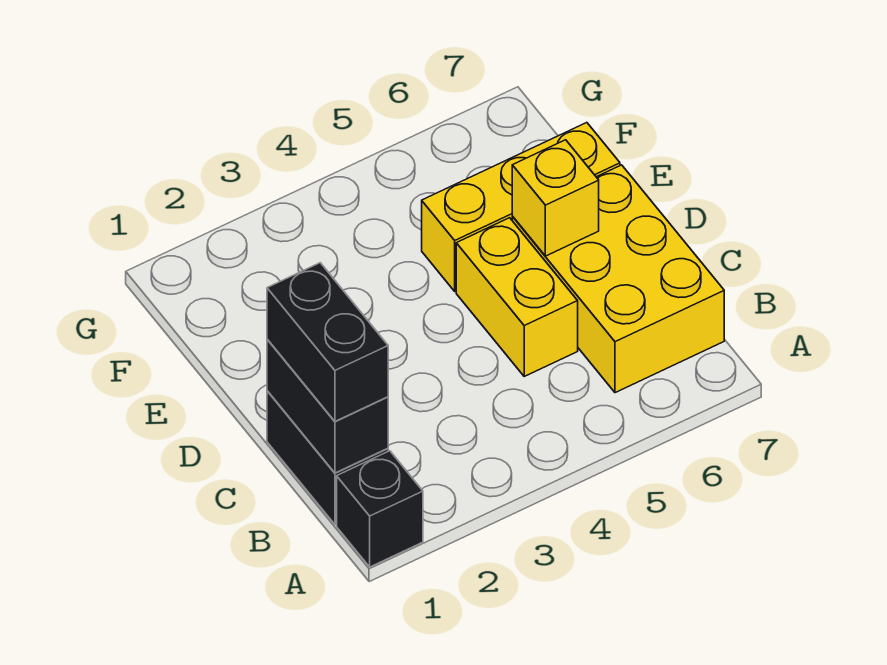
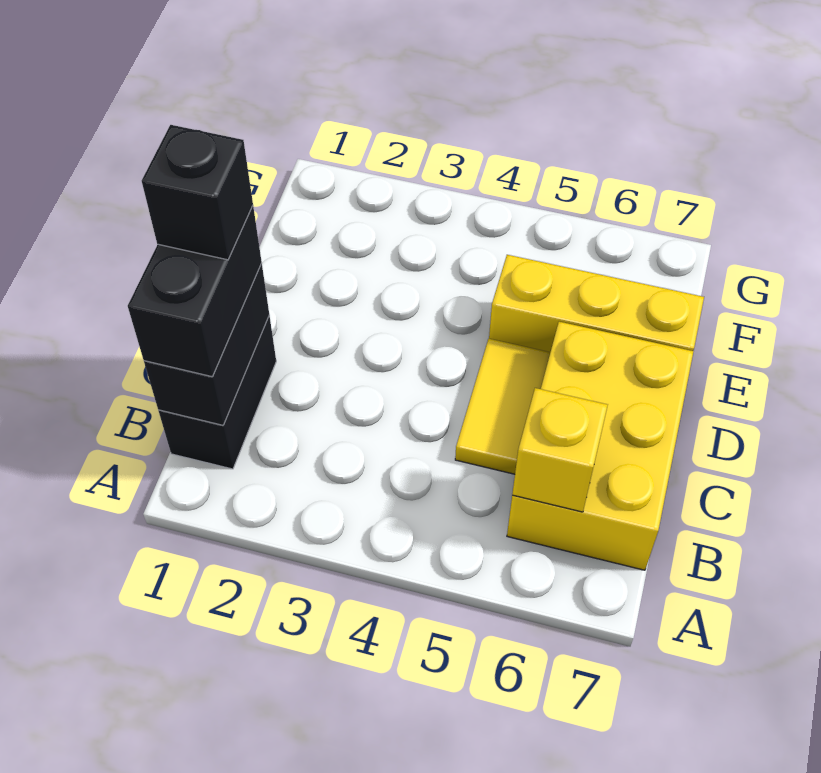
black 1x1 brick [337,451,423,567] -> black 1x1 brick moved to [142,125,253,260]
yellow 1x2 brick [456,218,578,376] -> yellow 1x2 tile [455,339,550,474]
yellow 1x1 brick [512,140,599,256] -> yellow 1x1 brick moved to [512,388,608,512]

